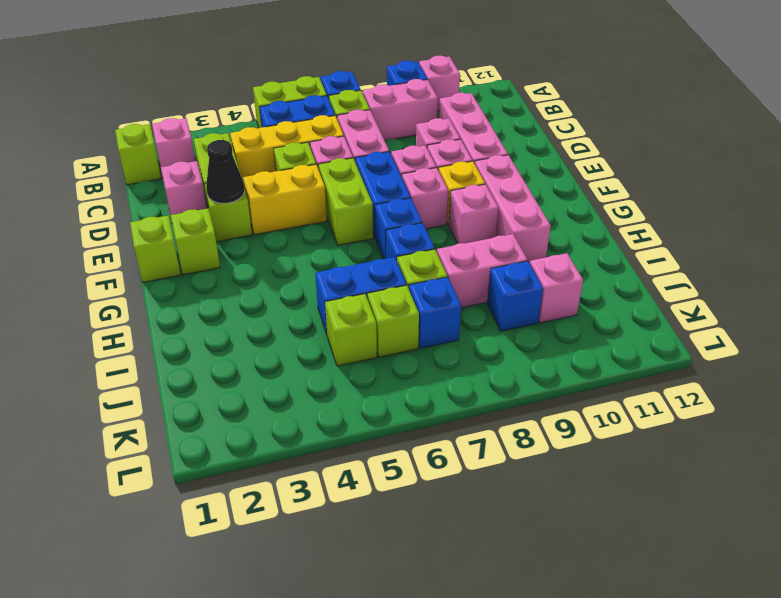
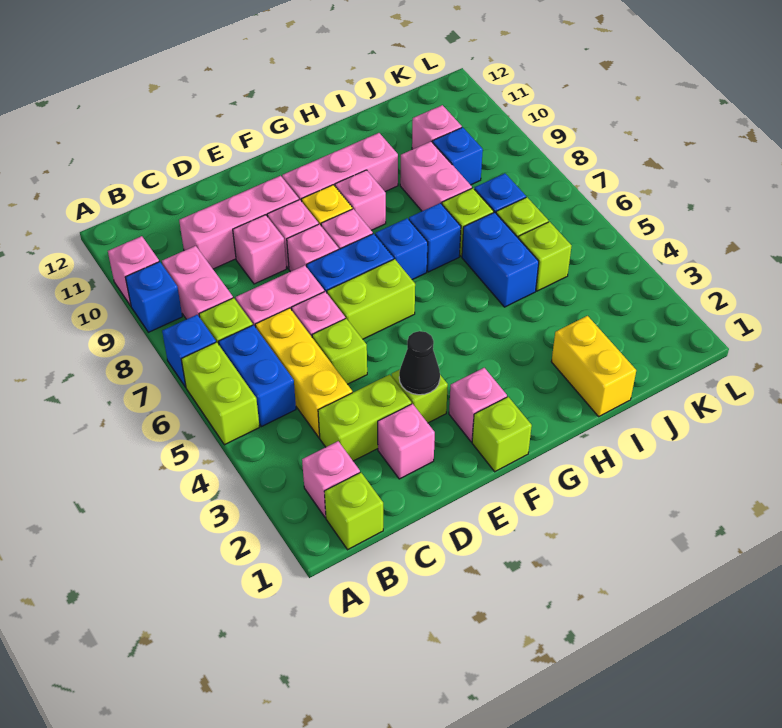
yellow 1x2 brick [243,164,327,235] -> yellow 1x2 brick moved to [551,316,636,416]
lime 1x1 brick [171,208,220,275] -> pink 1x1 brick [449,368,507,442]

